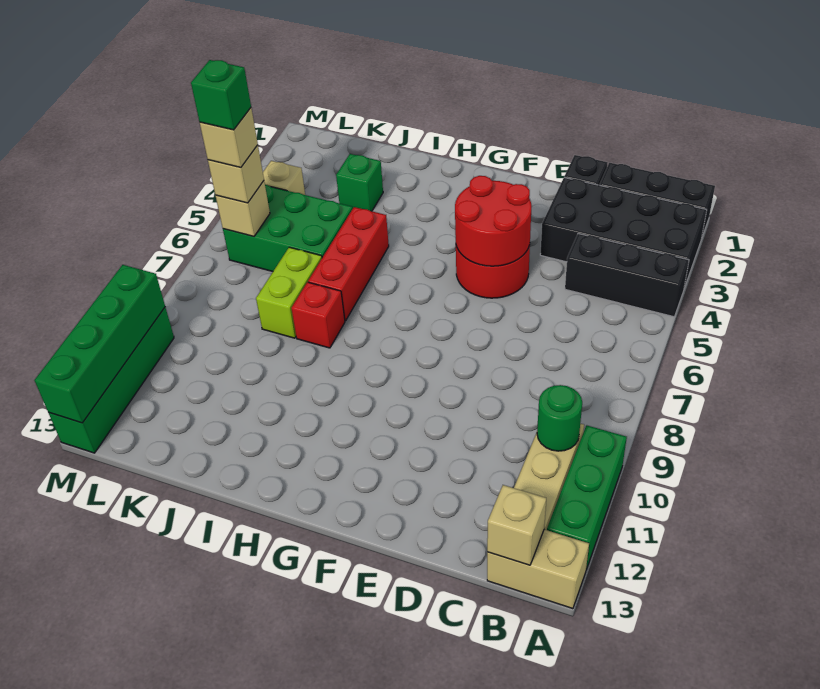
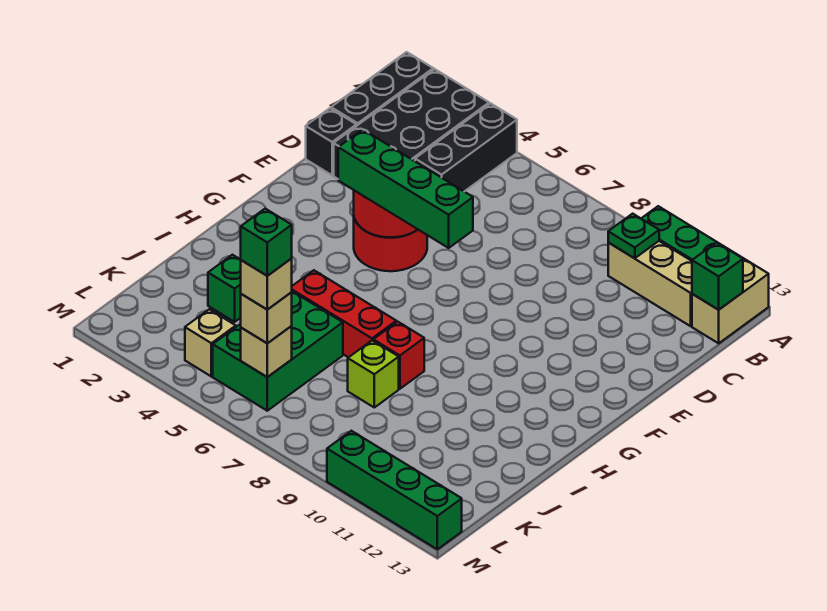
green 1x1 round brick [537,385,582,451] -> green 1x1 plate [608,214,659,258]
tan 1x1 brick [487,485,546,565] -> green 1x1 brick [692,243,743,310]
lime 1x2 brick [256,247,322,338] -> lime 1x1 brick [348,340,399,407]
green 1x4 brick [35,265,165,423] -> green 1x4 brick moved to [338,129,473,248]

